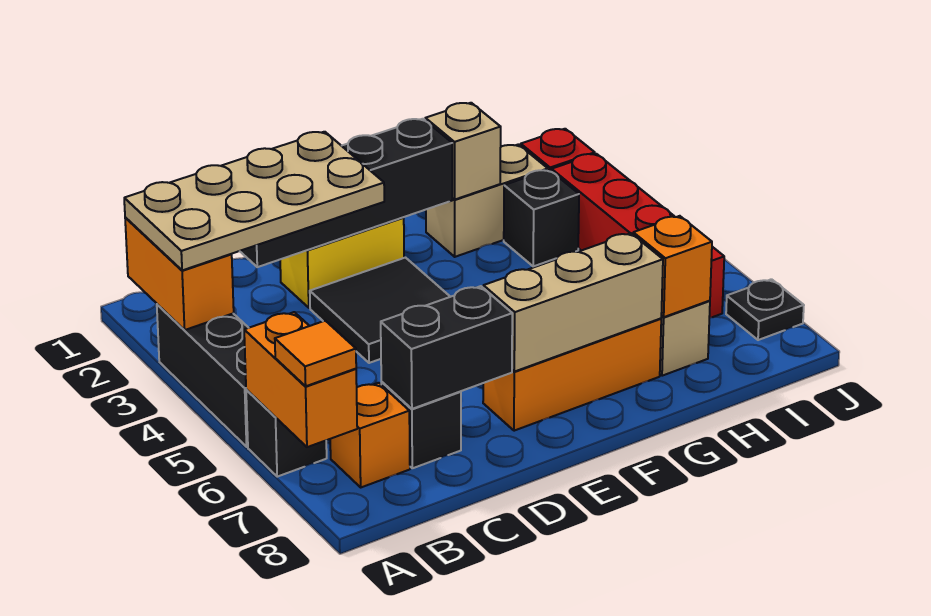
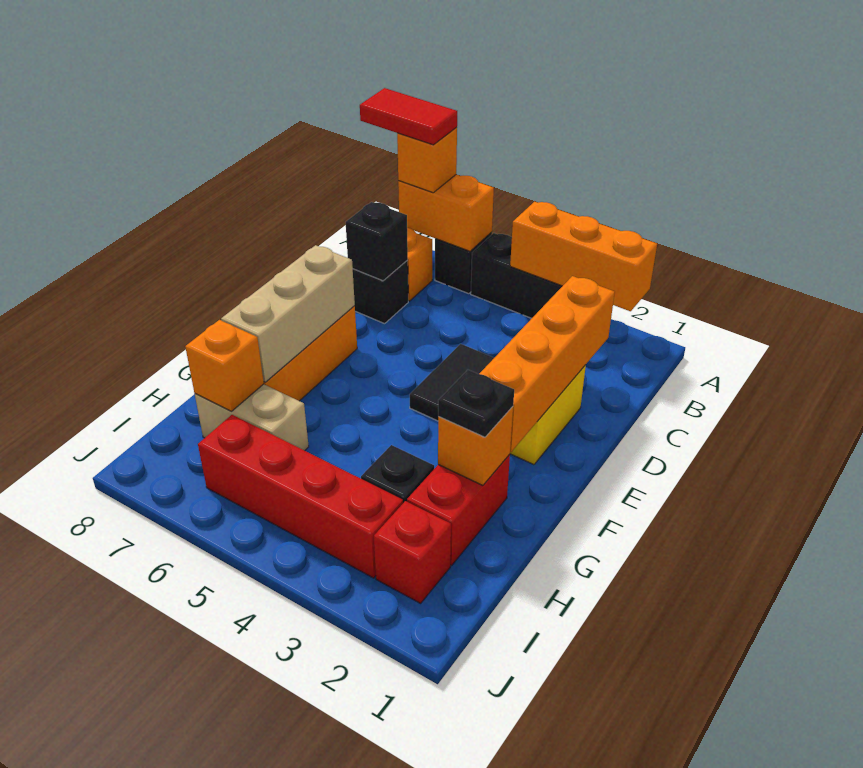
orange 1x2 brick [125,217,234,330] -> orange 1x3 brick [510,202,657,311]
tan 2x4 plate [124,132,384,270] -> none
orange 1x1 tile [275,321,356,386] -> orange 1x1 brick [397,127,457,193]
none -> red 1x2 tile [360,88,457,145]
black 1x4 brick [240,119,452,267] -> orange 1x4 brick [479,276,615,452]
black 1x2 brick [381,286,512,409] -> black 1x1 brick [346,202,408,281]
tan 1x2 brick [426,144,548,257] -> red 1x2 brick [407,454,510,565]
tan 1x1 brick [425,103,501,199] -> orange 1x1 brick [438,407,513,485]
black 1x1 plate [726,279,804,340] -> black 1x1 plate moved to [438,370,514,437]

